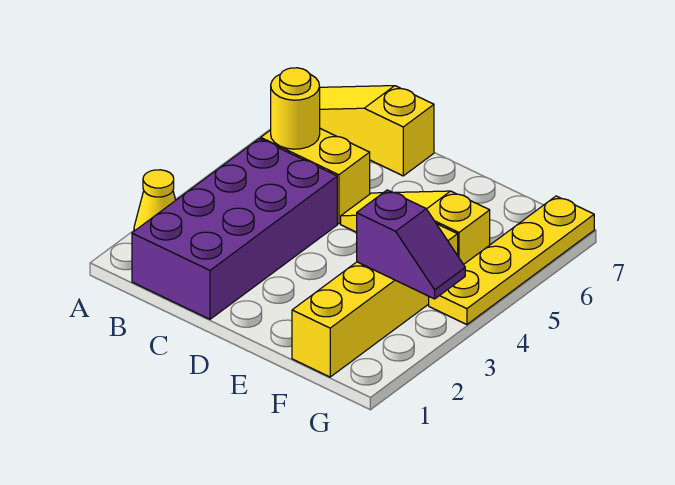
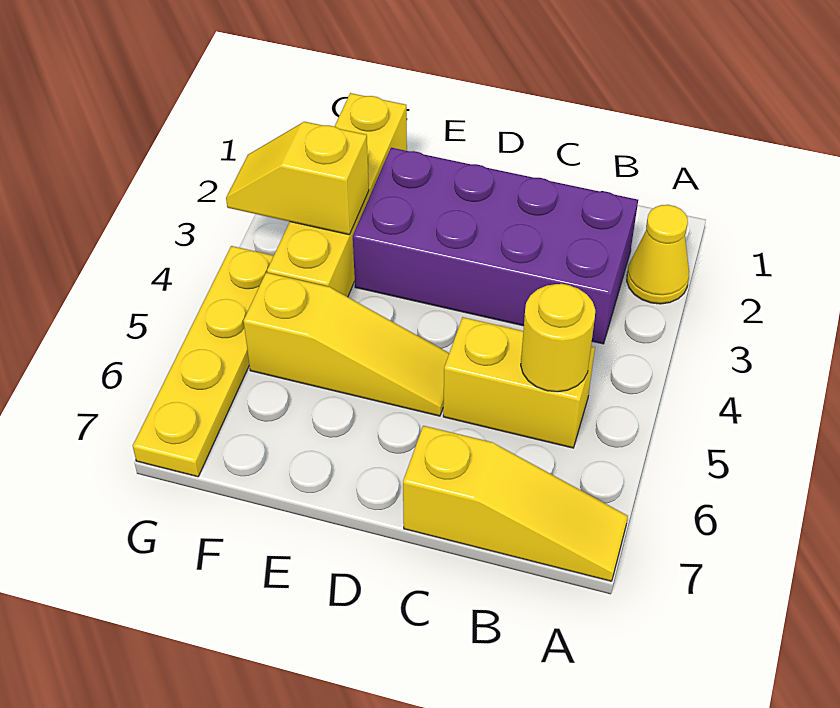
purple 2x4 brick [132,139,337,319] -> purple 2x4 brick turned to [353,148,638,344]
purple 1x2 slope [357,190,465,299] -> yellow 1x2 slope [226,122,369,235]

